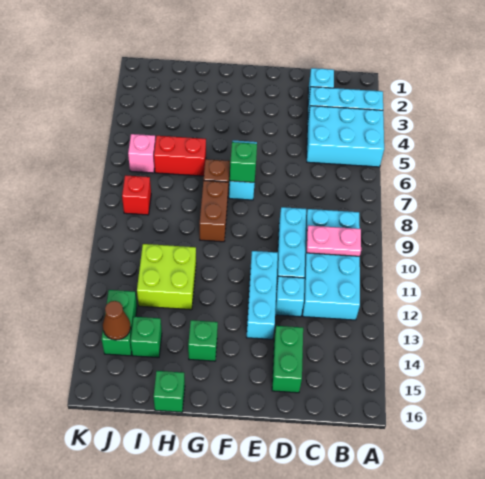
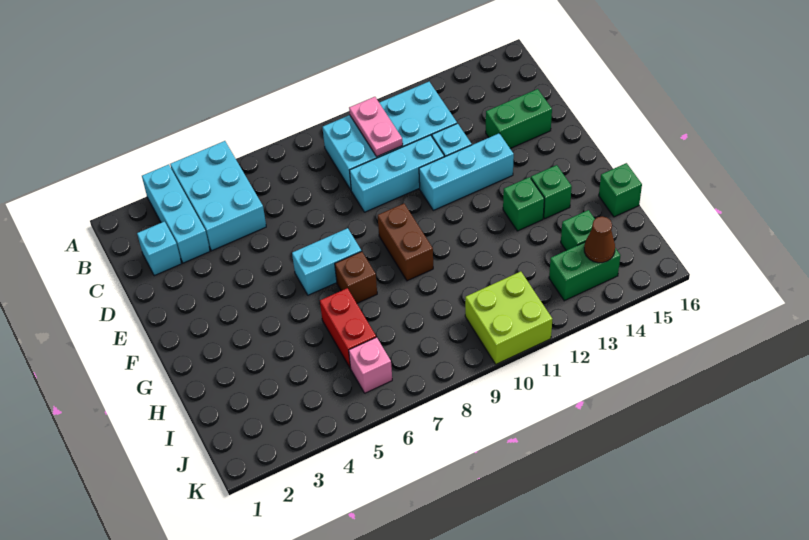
green 1x1 brick [230,142,257,182] -> green 1x1 brick moved to [503,177,544,231]
brown 1x2 brick [199,180,228,242] -> brown 1x2 brick turned to [378,204,433,281]
lime 2x2 brick [137,244,196,310] -> lime 2x2 brick moved to [465,271,552,364]
red 1x1 brick [122,175,151,215] -> none

